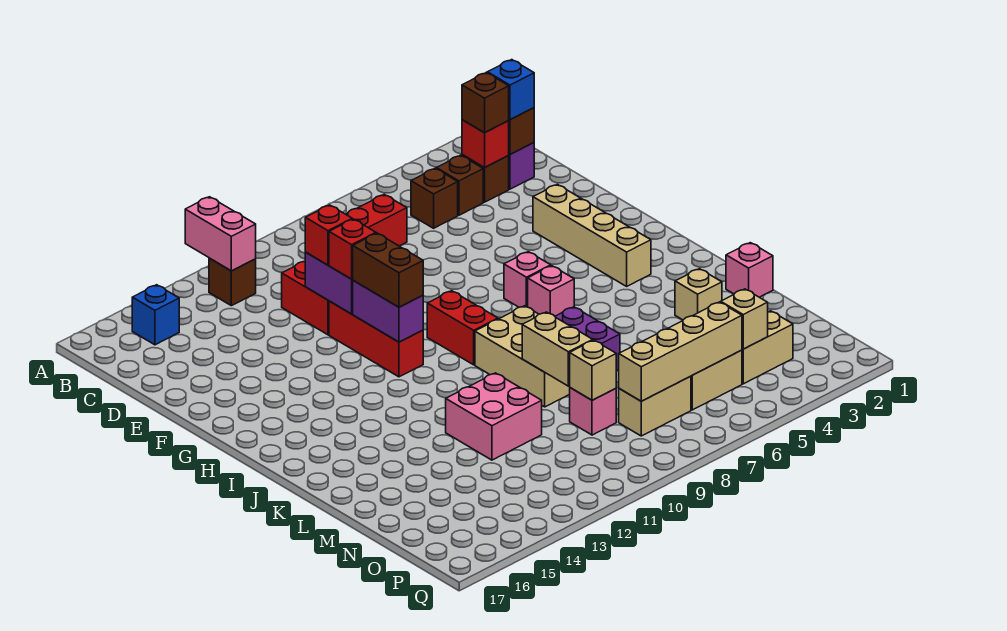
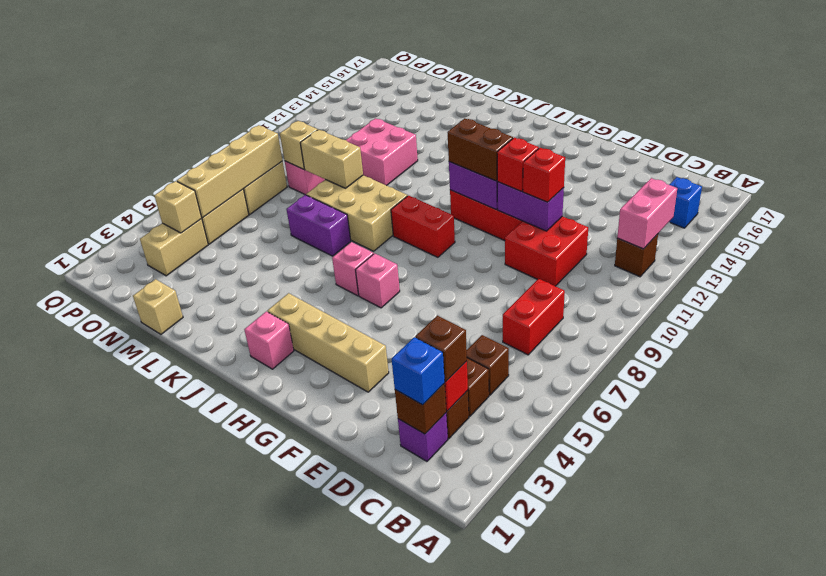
pink 1x2 brick [185,197,256,271] -> pink 1x2 brick turned to [617,178,677,249]
pink 1x1 brick [726,243,773,297] -> pink 1x1 brick moved to [244,311,294,369]
tan 1x1 brick [675,269,722,320] -> tan 1x1 brick moved to [133,279,183,334]

